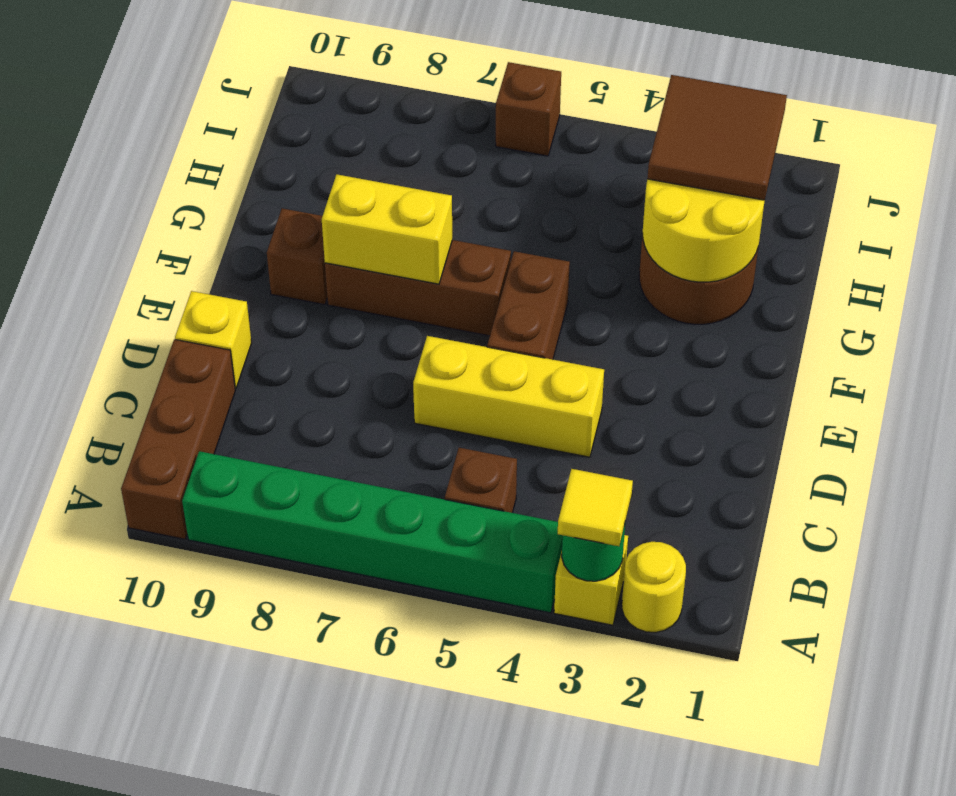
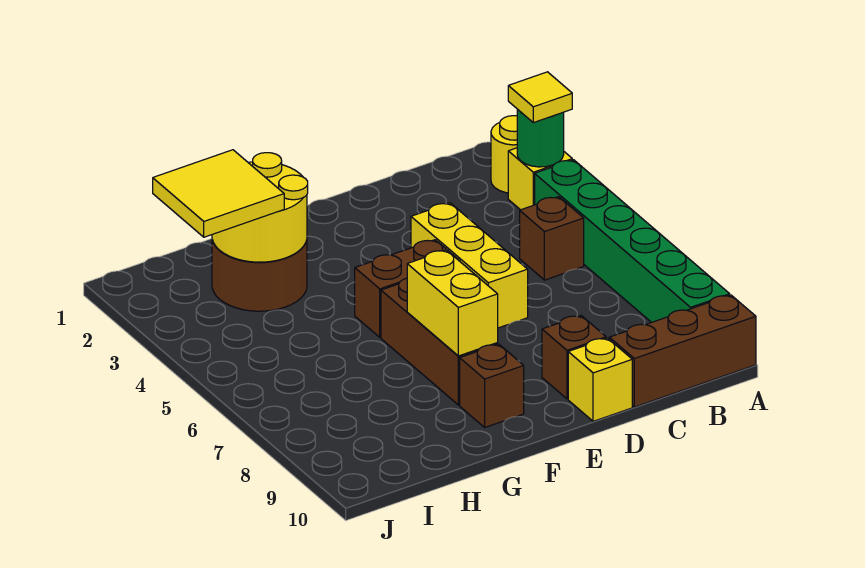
brown 2x2 tile [647,75,787,200] -> yellow 2x2 tile [153,150,284,237]
brown 1x1 brick [496,62,561,156] -> brown 1x1 brick moved to [542,316,606,399]

